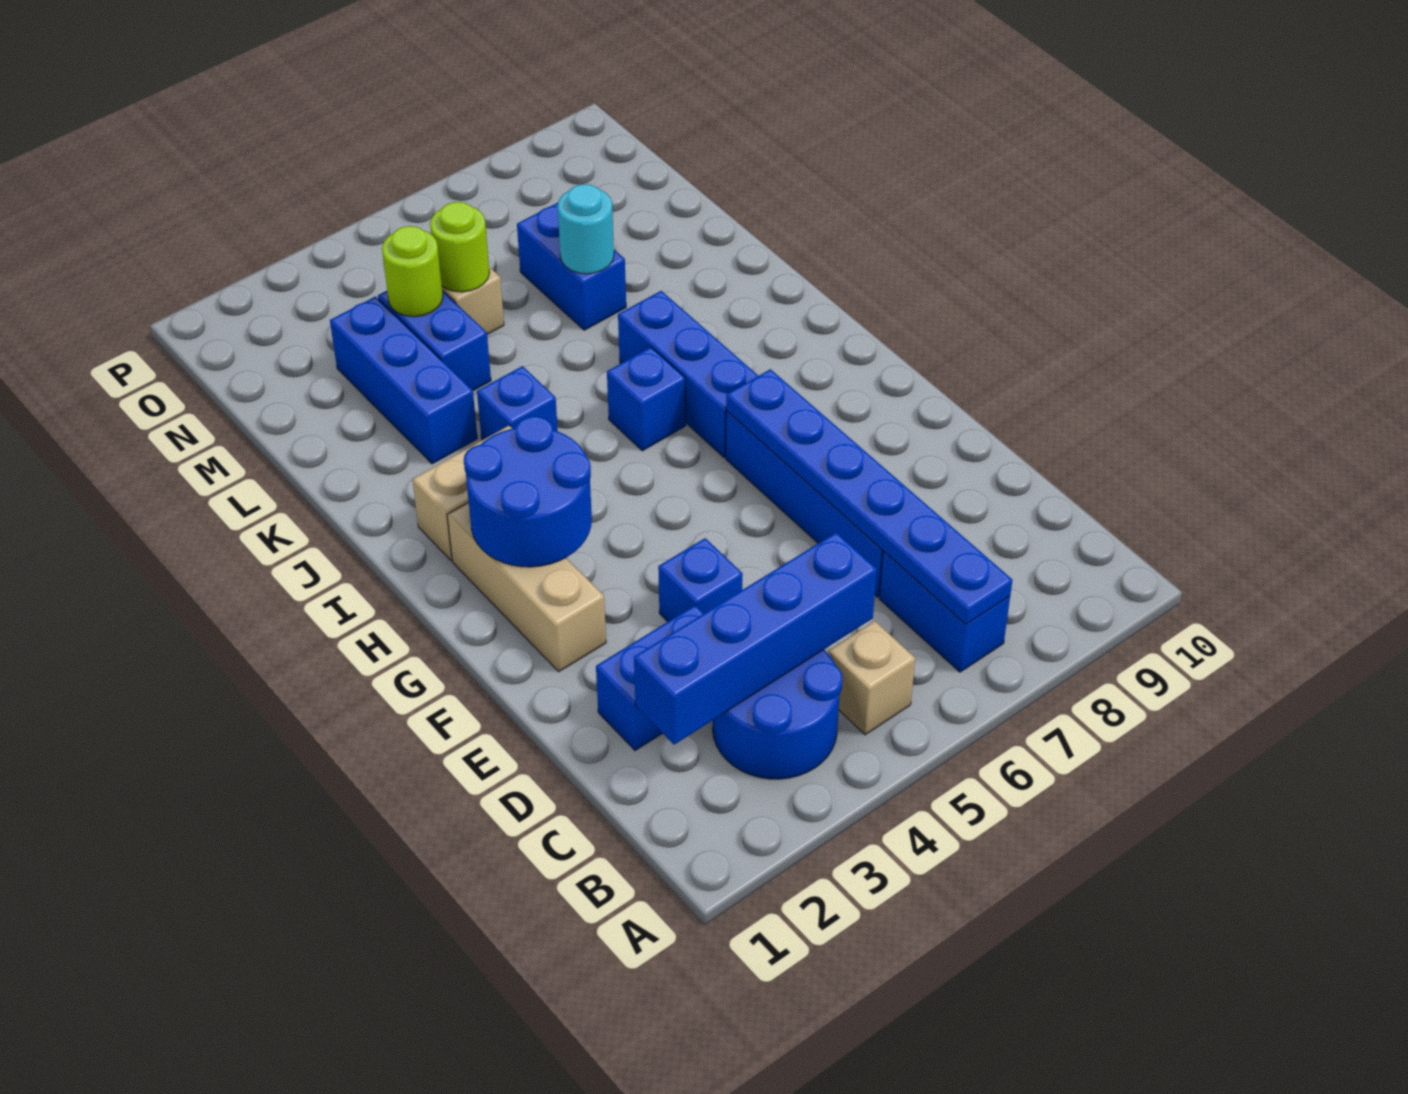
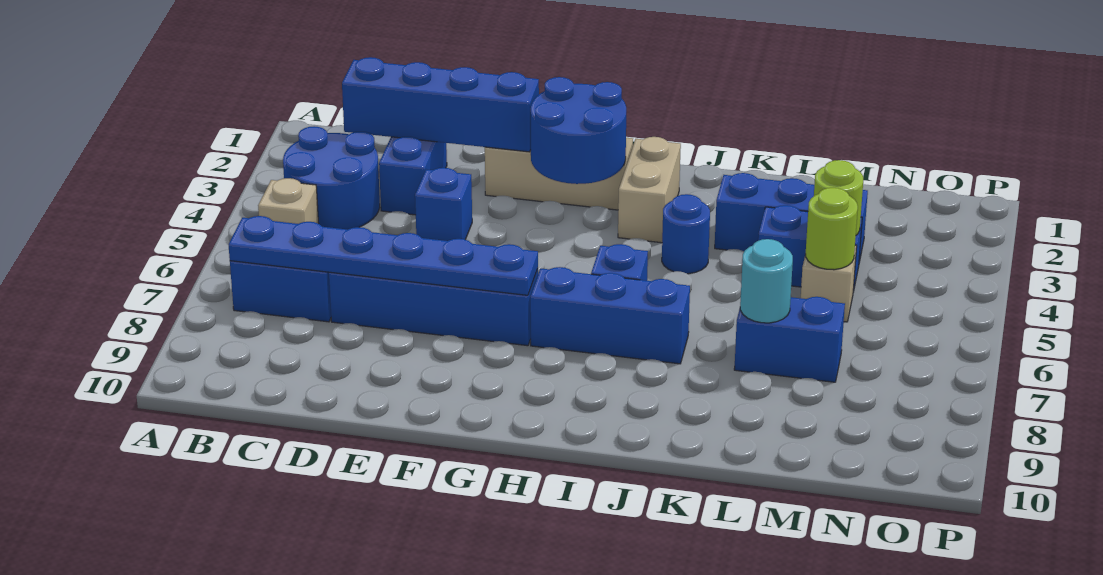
blue 1x4 brick [634,533,877,745] -> blue 1x4 brick turned to [342,57,539,152]
blue 1x1 brick [477,366,558,440] -> blue 1x1 round brick [662,194,710,274]

